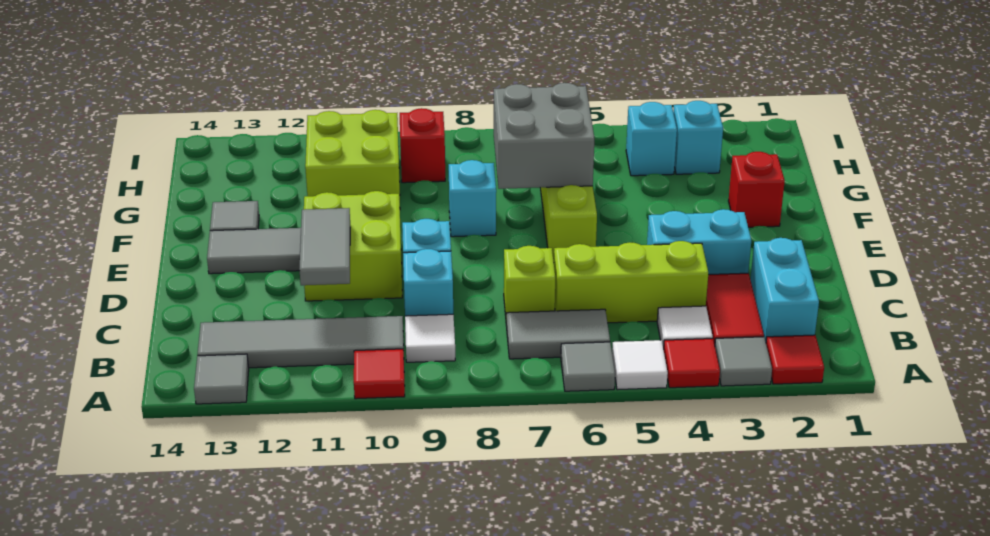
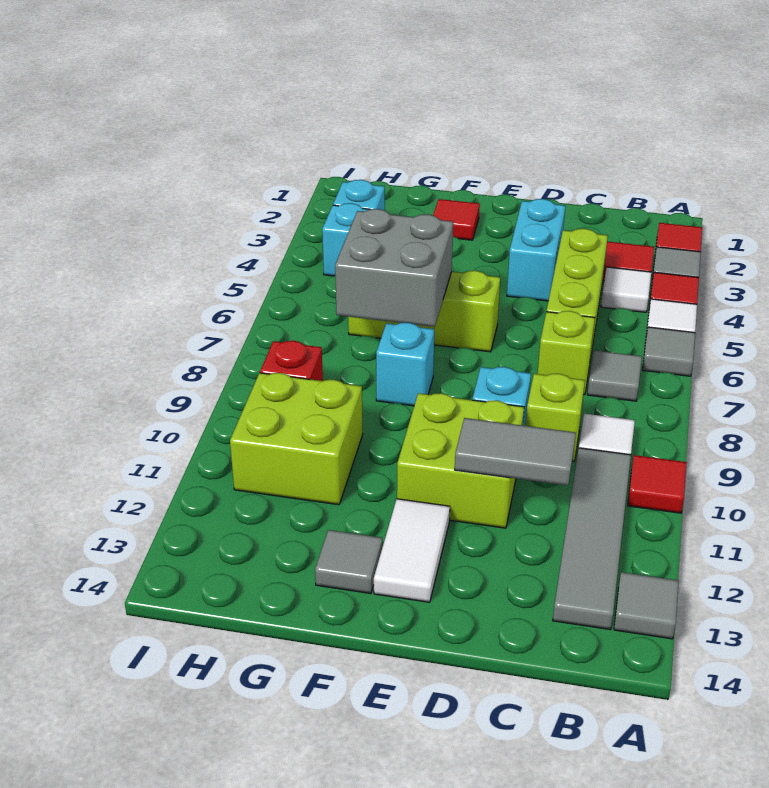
cyan 1x2 brick [750,238,819,341] -> none
grey 1x2 tile [507,309,610,359] -> grey 1x1 tile [588,350,642,401]
cyan 1x1 brick [403,249,453,316] -> lime 1x1 brick [526,374,585,461]
grey 1x2 tile [207,228,301,274] -> white 1x2 tile [374,499,450,602]
red 1x1 brick [729,152,785,227] -> red 1x1 tile [433,199,480,240]

